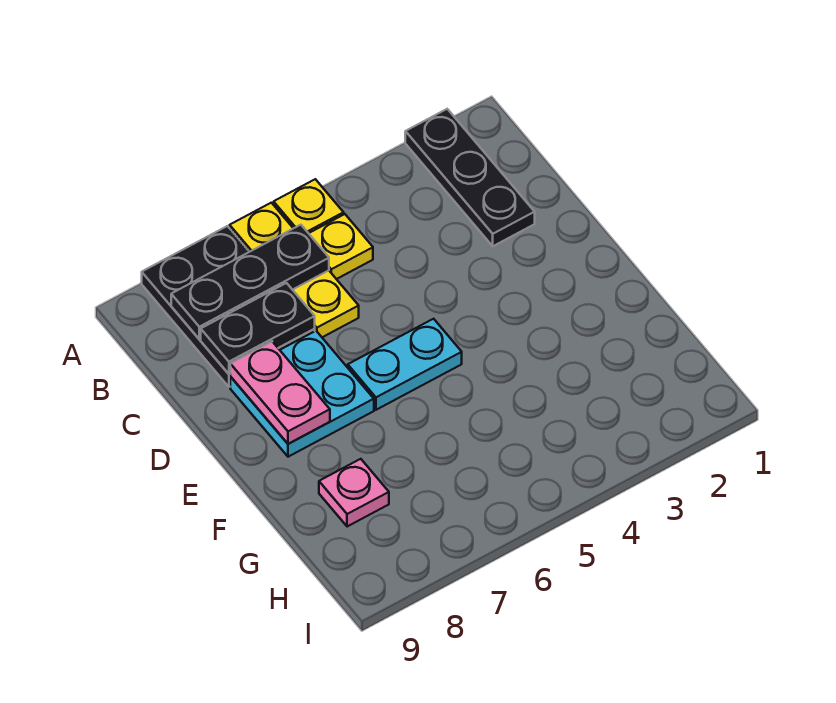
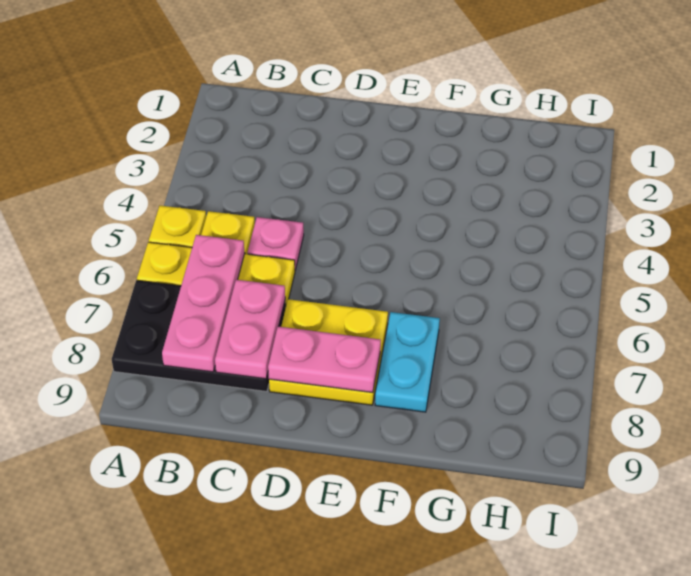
black 1x3 plate [405,109,535,246] -> none
black 1x3 plate [171,225,329,339] -> pink 1x3 plate [162,235,245,372]
black 1x2 plate [201,283,315,374] -> pink 1x2 plate [215,280,285,379]
cyan 2x2 plate [230,331,374,457] -> yellow 2x2 plate [269,299,388,405]
cyan 1x2 plate [348,319,462,410] -> cyan 1x2 plate moved to [375,312,440,412]
pink 1x1 plate [319,459,389,527] -> pink 1x1 plate moved to [247,217,304,270]

